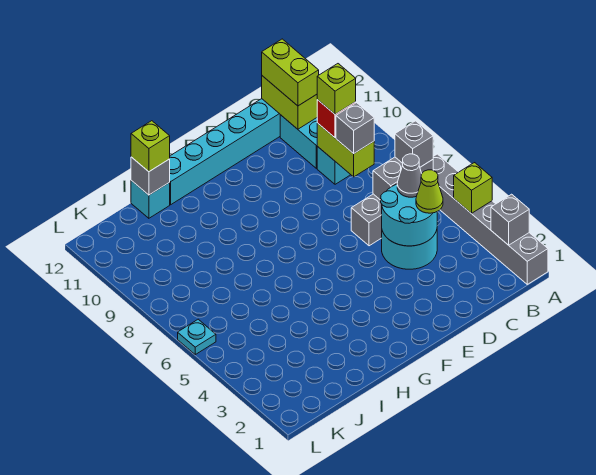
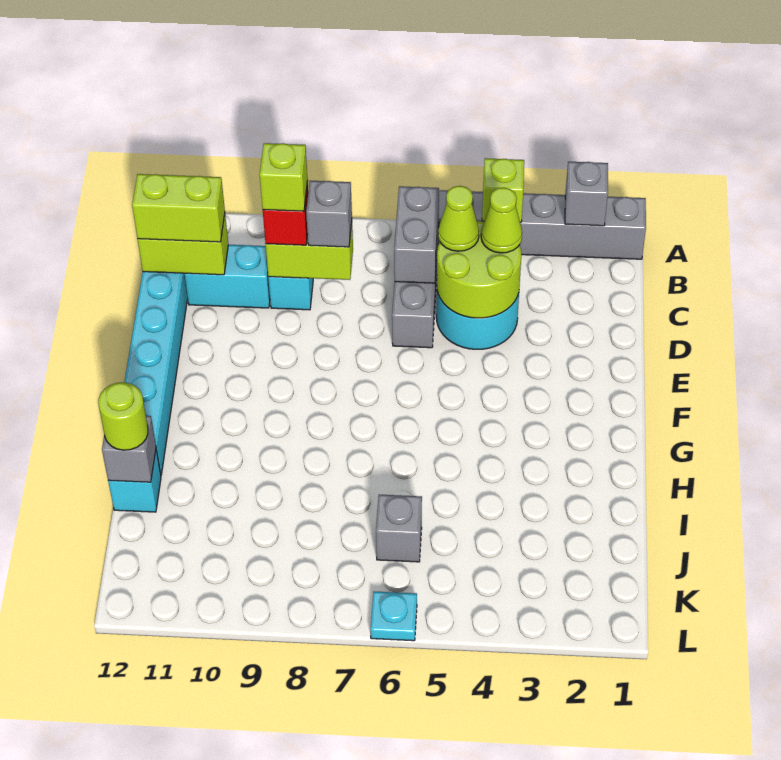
grey 1x1 brick [395,121,433,167] -> grey 1x1 brick moved to [376,495,422,562]
cyan 2x2 round brick [381,184,437,246] -> lime 2x2 round brick [437,221,521,318]
grey 1x1 cone [397,154,422,197] -> lime 1x1 cone [438,186,479,251]
lime 1x1 brick [131,121,170,172] -> lime 1x1 round brick [98,382,148,450]

